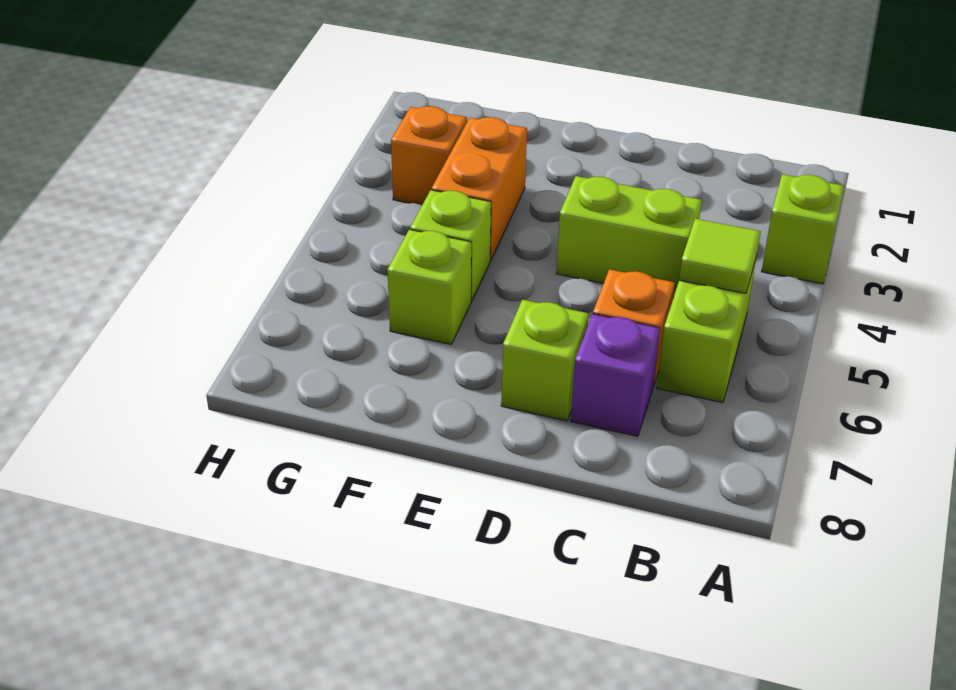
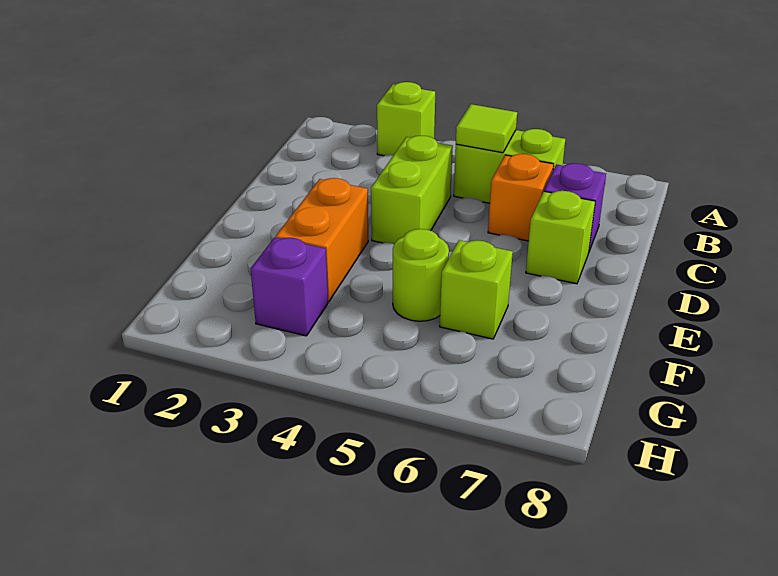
orange 1x2 brick [432,117,527,261] -> orange 1x2 brick turned to [276,178,368,302]
lime 1x1 brick [410,190,491,301] -> lime 1x1 round brick [393,229,449,321]
orange 1x1 brick [391,106,467,205] -> purple 1x1 brick [251,237,328,336]

